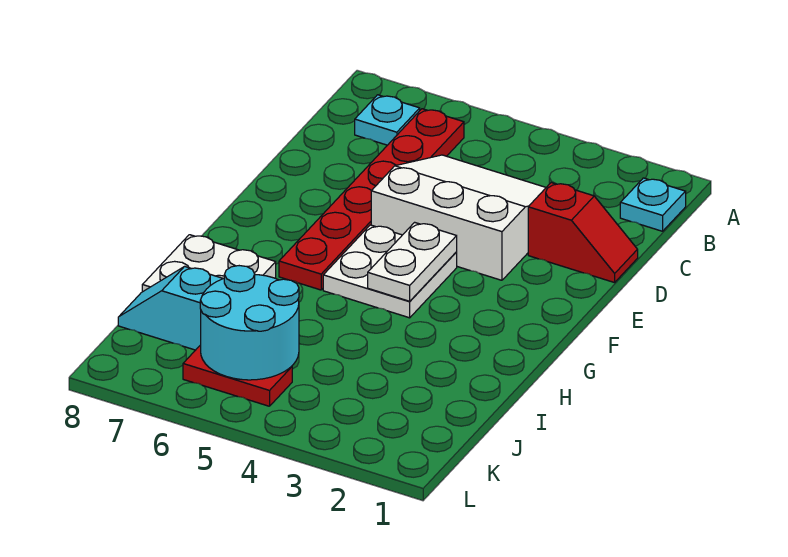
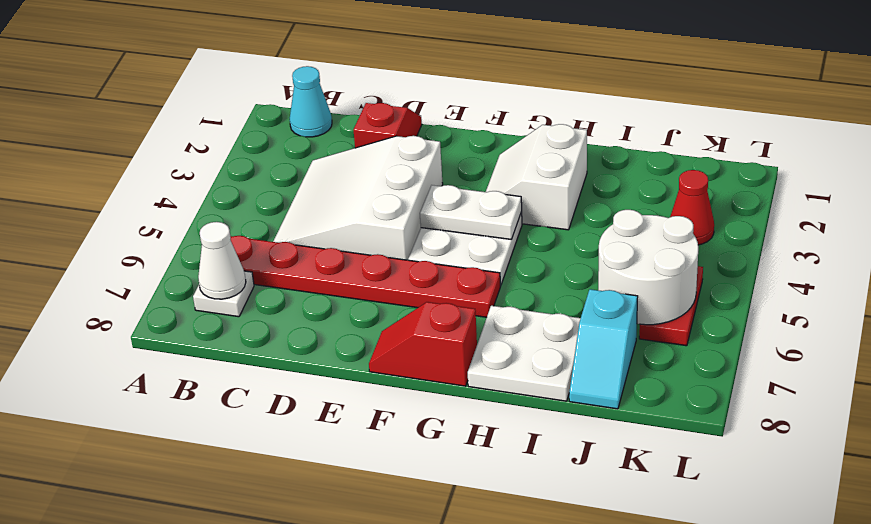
cyan 1x1 plate [620,178,686,231] -> cyan 1x1 cone [290,66,332,137]
cyan 1x1 plate [355,95,420,145] -> white 1x1 plate [193,271,254,317]
none -> white 1x1 cone [198,222,246,299]
none -> red 1x2 slope [369,302,477,386]
none -> white 2x2 slope [486,124,587,230]
cyan 2x2 round brick [200,266,299,380] -> white 2x2 round brick [598,210,698,325]
none -> red 1x1 cone [670,170,714,245]

